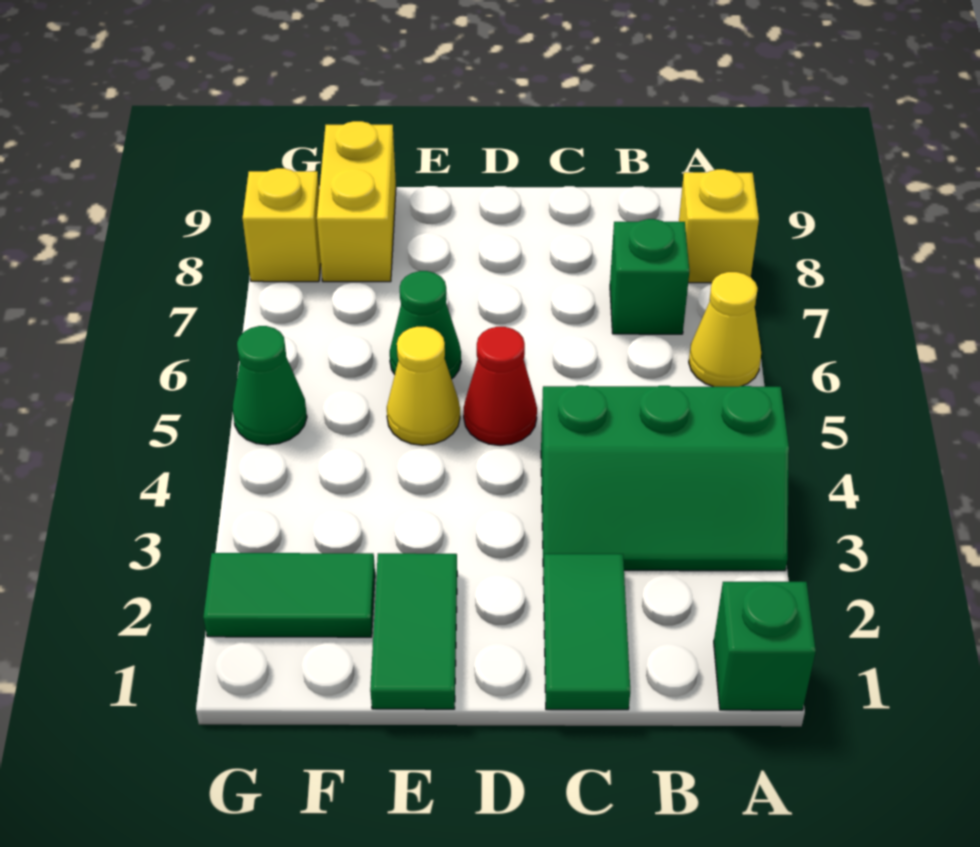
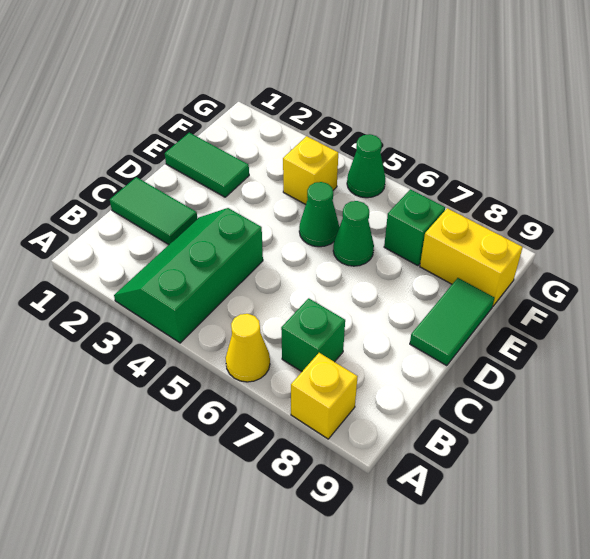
green 1x1 brick [714,582,816,710] -> green 1x1 brick moved to [384,189,445,266]
red 1x1 cone [464,327,537,446] -> none
yellow 1x1 cone [387,327,460,445] -> green 1x1 cone [299,182,339,247]
green 1x2 tile [203,553,375,637] -> green 1x2 tile moved to [410,278,494,366]
yellow 1x1 brick [243,168,321,282] -> yellow 1x1 brick moved to [283,136,338,205]

